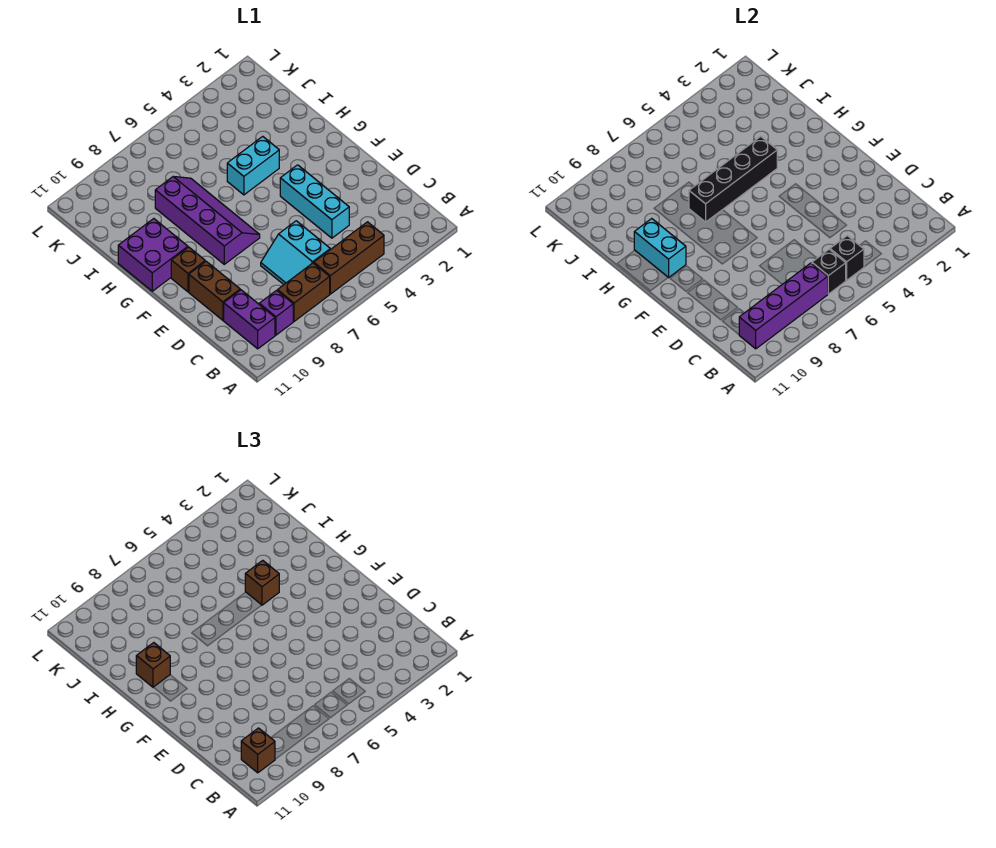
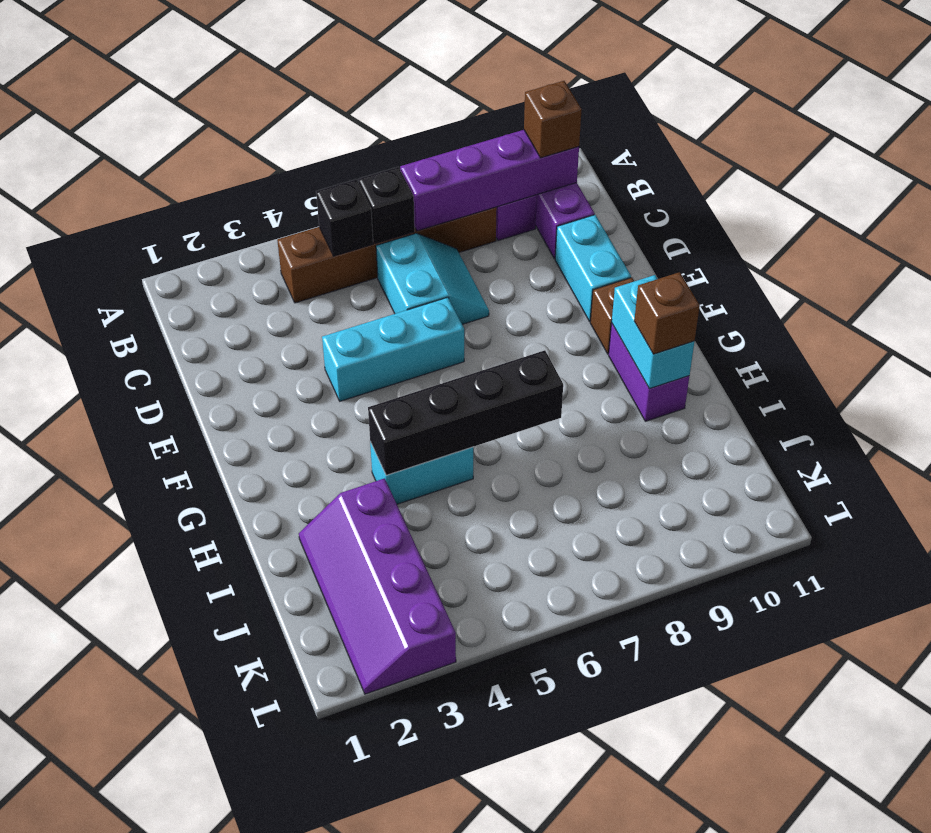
cyan 1x3 brick [280,165,349,238] -> cyan 1x3 brick turned to [322,297,464,401]
brown 1x2 brick [189,261,240,320] -> cyan 1x2 brick [555,215,631,321]
purple 2x4 slope [155,177,260,264] -> purple 2x4 slope moved to [299,478,456,694]
purple 2x2 brick [118,219,188,291] -> purple 1x2 brick [609,323,689,421]
brown 1x1 brick [245,560,279,605] -> none

